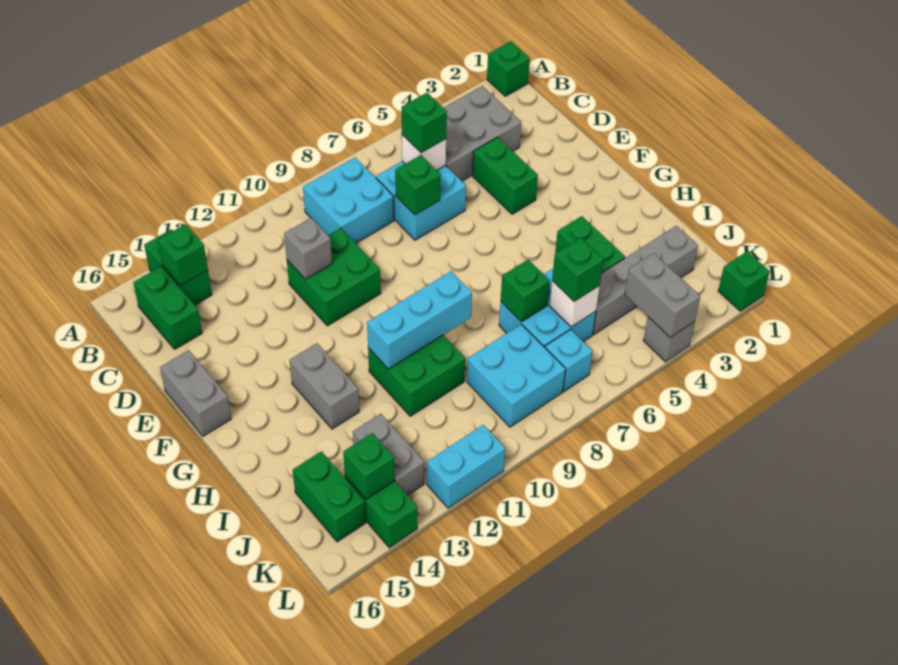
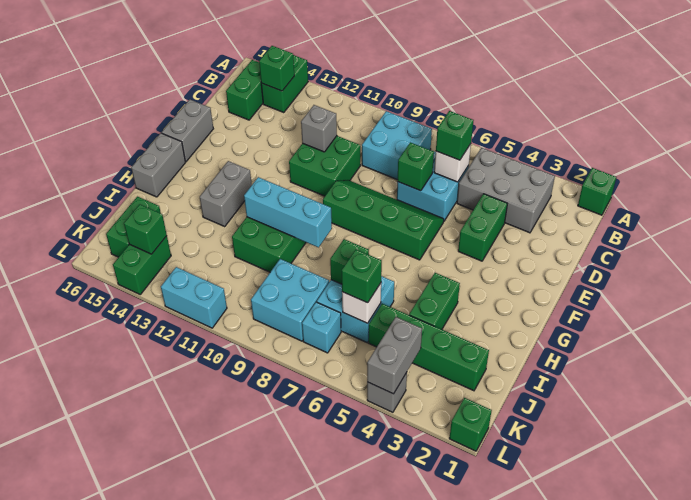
none -> green 2x4 slope [323,180,444,260]
grey 1x4 brick [593,226,698,334] -> green 1x4 brick [369,304,489,391]
grey 1x2 brick [353,414,424,495] -> grey 1x2 brick moved to [131,133,185,197]

